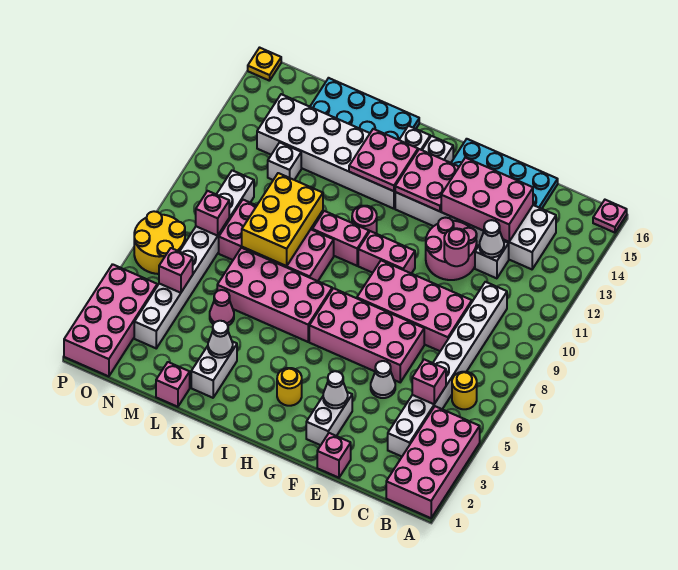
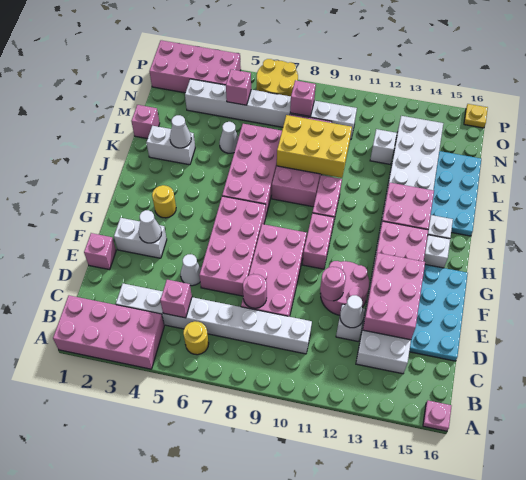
pink 1x1 round brick [352,206,377,234] -> pink 1x1 round brick moved to [243,274,267,308]
pink 1x1 cone [210,290,234,325] -> white 1x1 cone [219,122,239,153]

